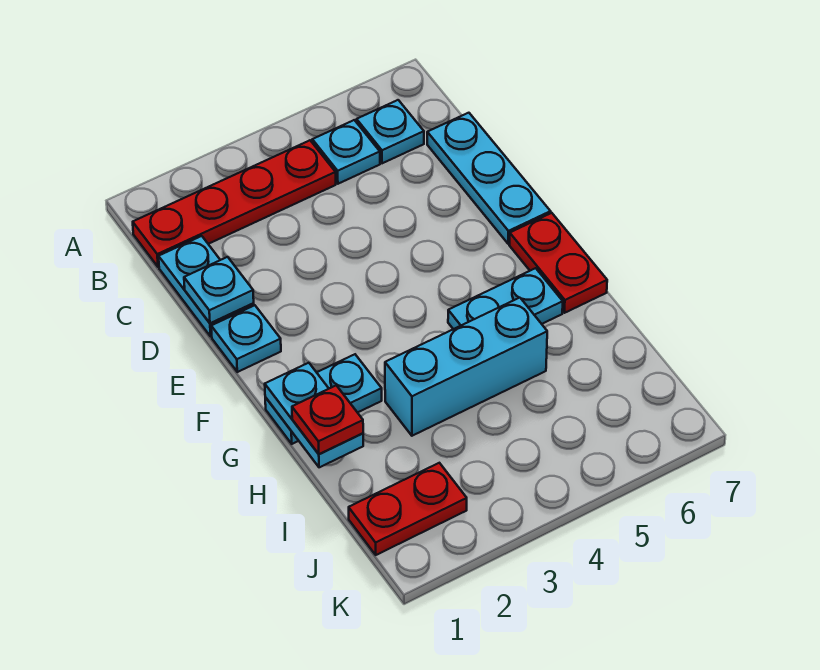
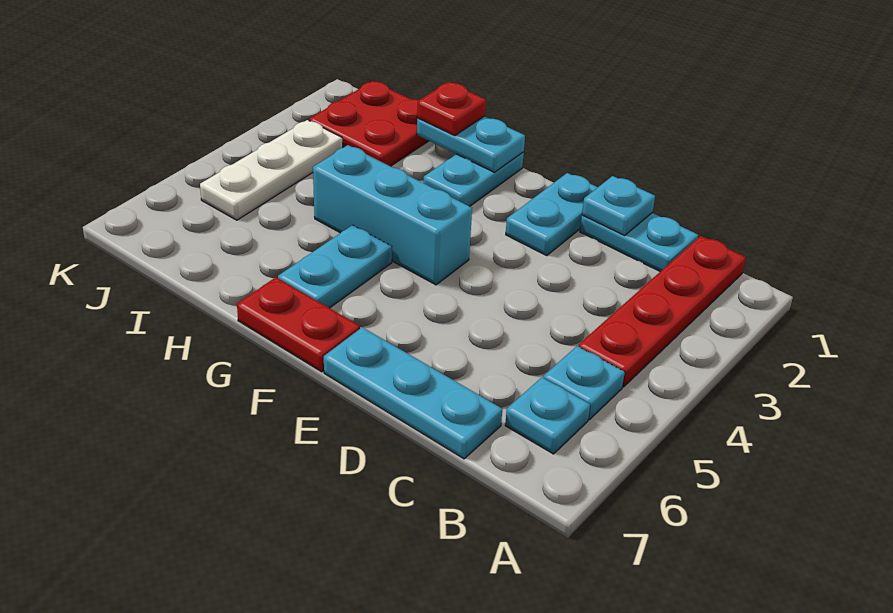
cyan 1x1 plate [211,305,281,372] -> cyan 1x2 plate [506,173,598,256]
cyan 1x3 brick [385,298,547,436] -> cyan 1x3 brick turned to [313,145,472,285]
red 1x2 plate [349,463,467,555] -> red 2x2 plate [309,81,429,166]
none -> white 1x3 plate [200,120,343,220]

